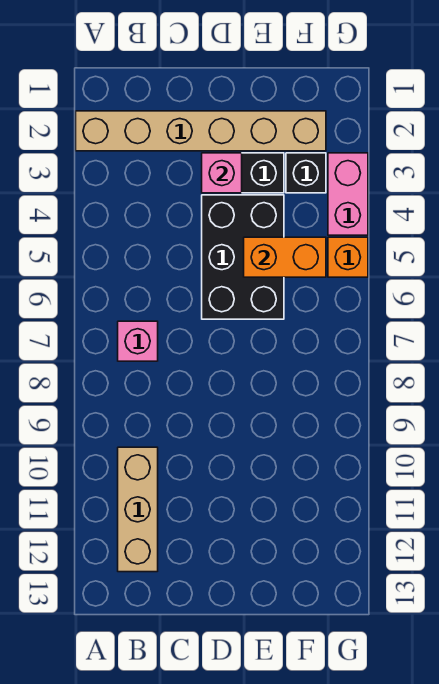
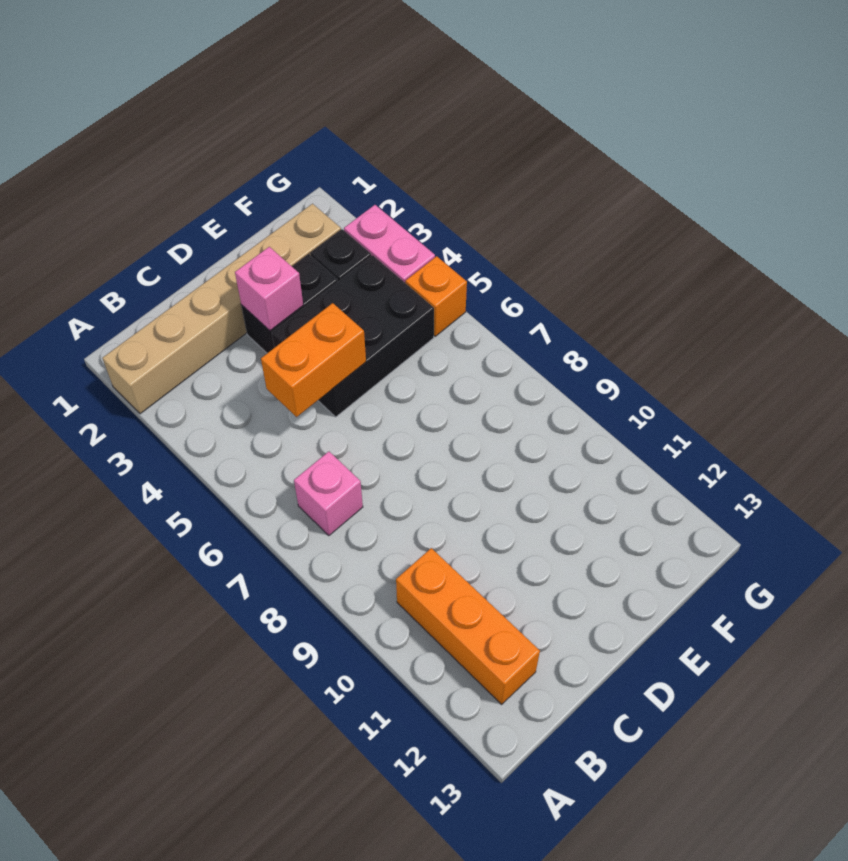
tan 1x3 brick [118,447,158,572] -> orange 1x3 brick [396,548,540,704]
black 2x3 brick [202,195,284,319] -> black 2x3 brick turned to [272,255,434,417]
orange 1x2 brick [244,237,326,277] -> orange 1x2 brick moved to [261,303,366,417]

